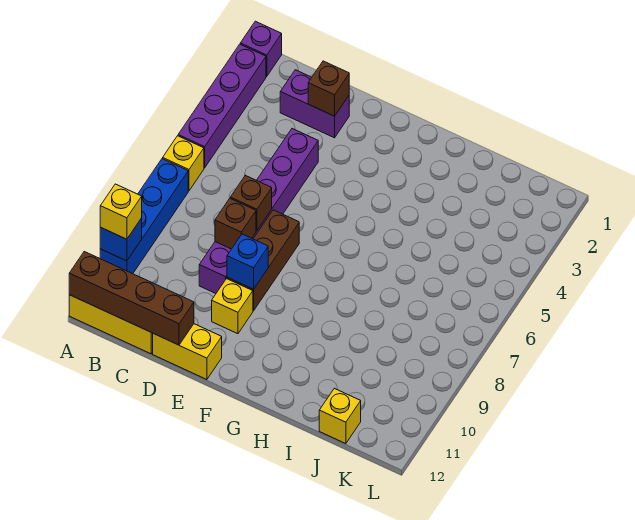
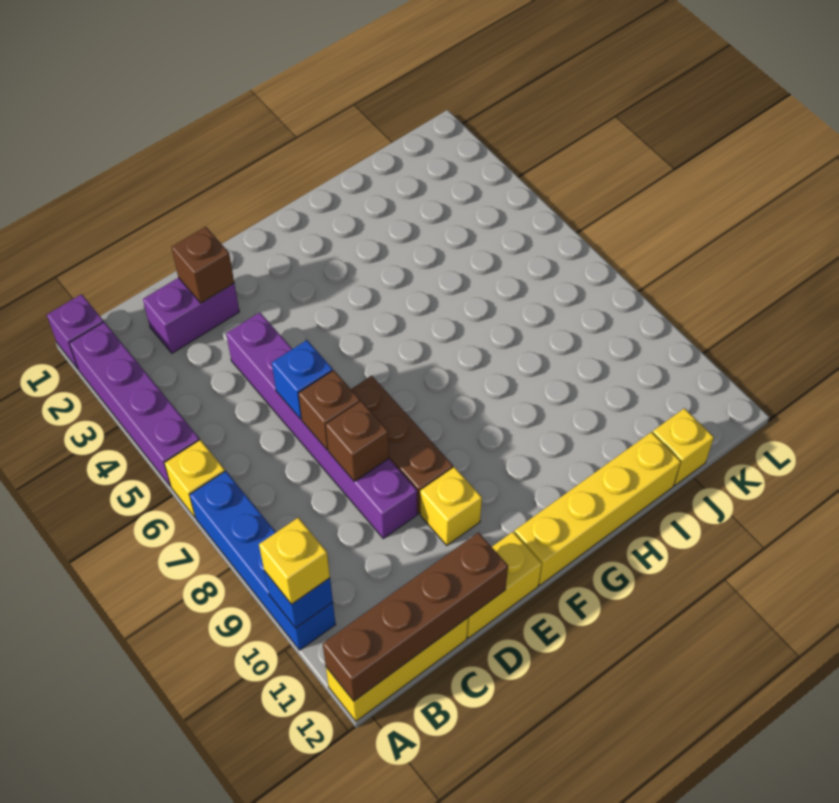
blue 1x1 brick [227,234,268,289] -> blue 1x1 brick moved to [272,340,333,419]
none -> yellow 1x4 brick [514,432,681,585]

